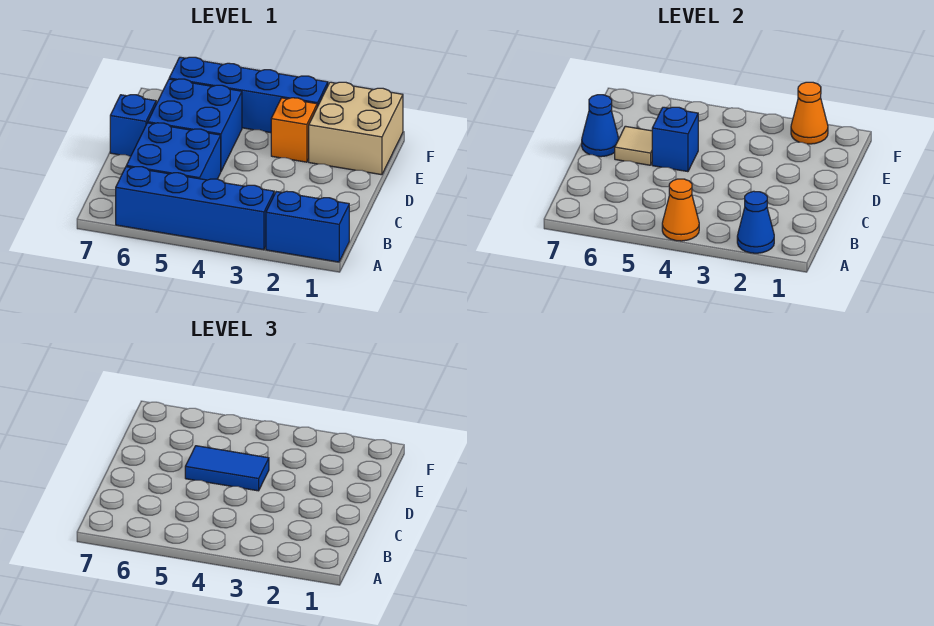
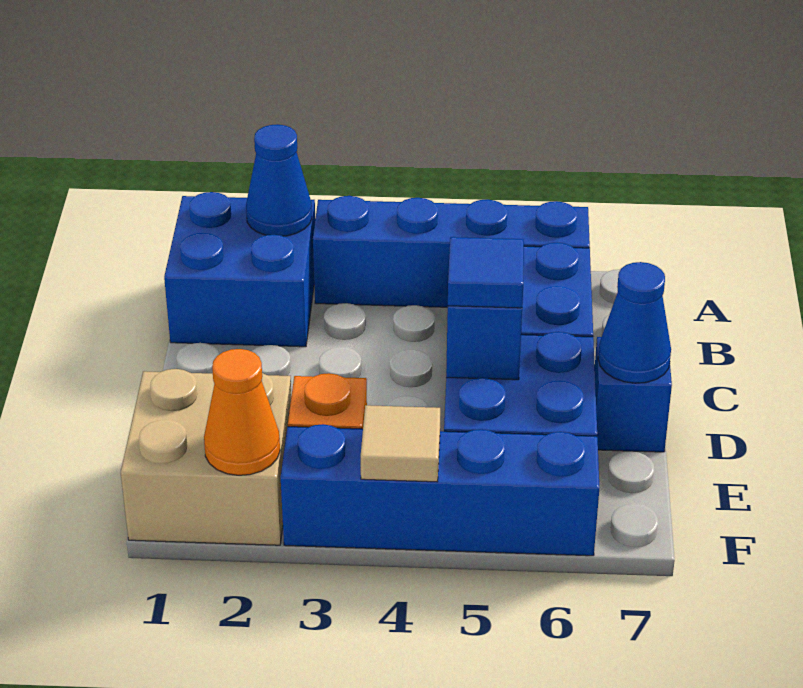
blue 1x2 brick [266,191,349,262] -> blue 2x2 brick [164,192,315,347]
orange 1x1 cone [662,179,699,241] -> none
blue 1x2 tile [185,446,269,491] -> blue 1x1 tile [448,237,524,308]
tan 1x1 tile [615,126,652,165] -> tan 1x1 tile moved to [361,405,440,482]

